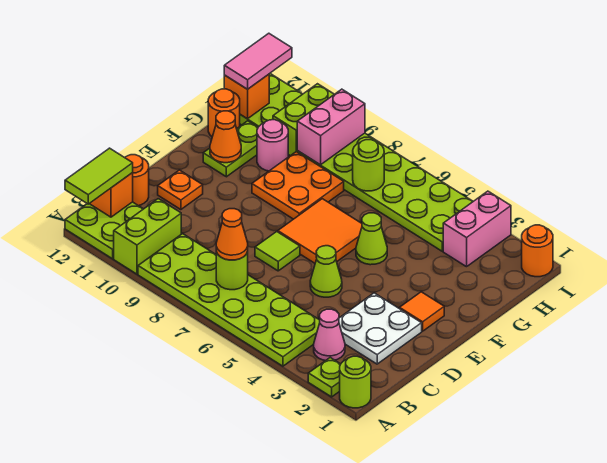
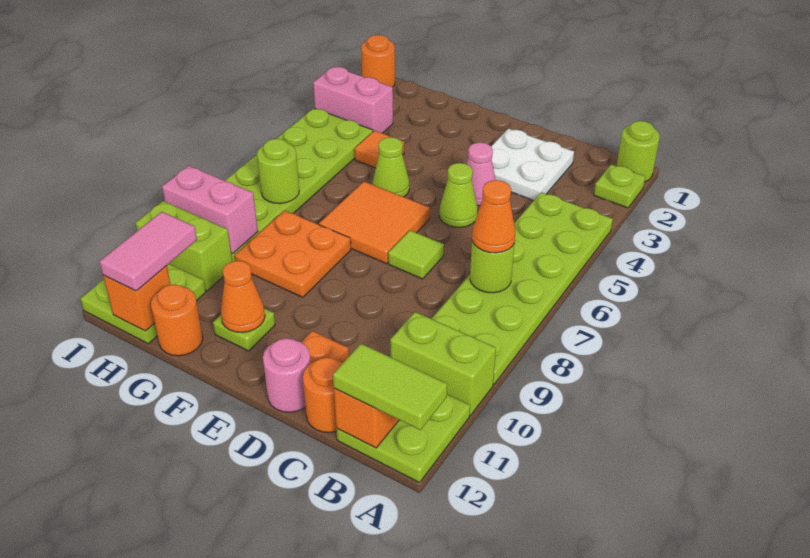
pink 1x1 cone [314,309,345,361] -> pink 1x1 cone moved to [467,142,495,206]
orange 1x1 tile [400,292,444,331] -> orange 1x1 tile moved to [354,131,404,168]
lime 1x2 plate [203,121,258,177] -> lime 1x1 plate [213,308,275,351]
pink 1x1 round brick [257,120,288,171] -> pink 1x1 round brick moved to [263,338,311,412]
pink 1x2 tile [224,33,292,89] -> pink 1x2 tile turned to [100,212,197,291]

